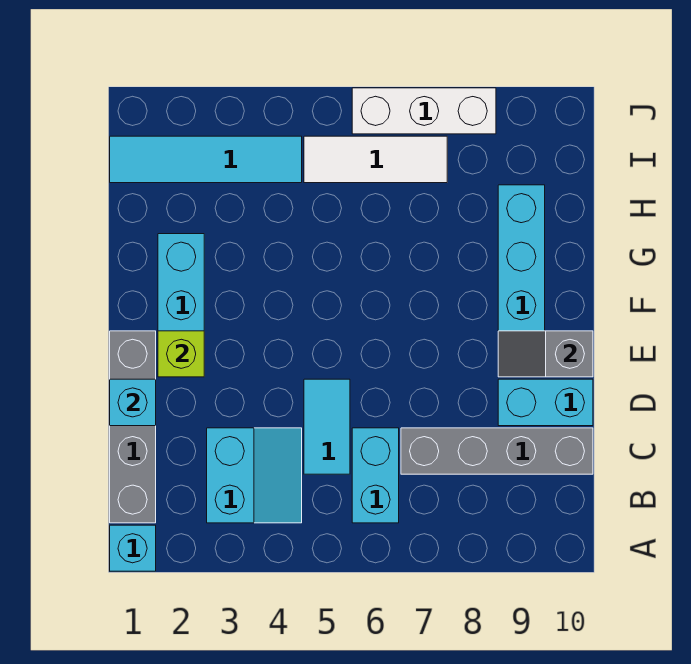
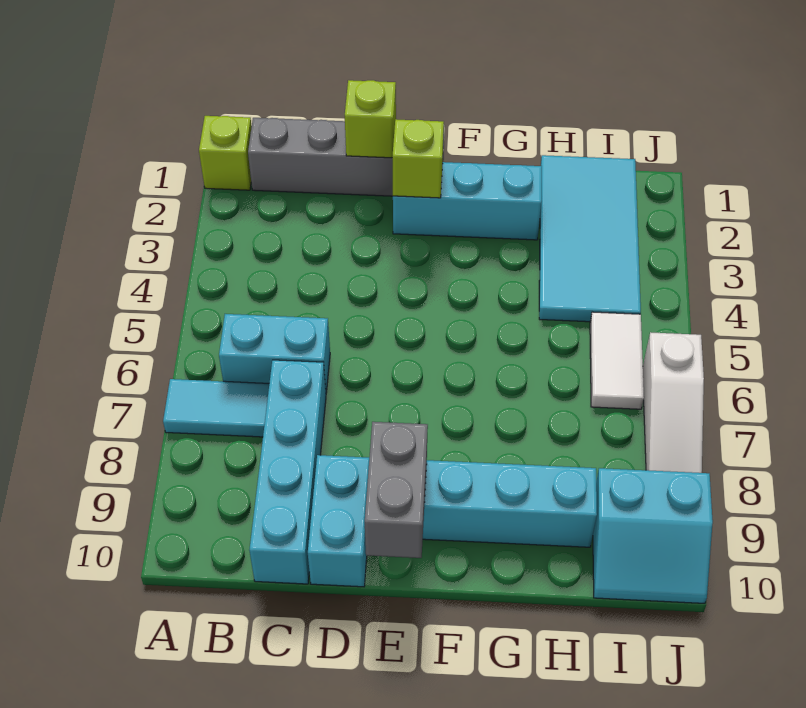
cyan 1x1 brick [110,525,156,571] -> lime 1x1 brick [199,116,252,190]
cyan 2x2 slope [207,428,302,523] -> cyan 2x2 slope moved to [593,468,713,603]
cyan 1x2 tile [304,379,350,474] -> cyan 1x2 tile moved to [163,379,269,437]
grey 1x4 brick [401,428,593,474] -> cyan 1x4 brick [249,360,326,584]
cyan 1x1 brick [110,379,156,426] -> lime 1x1 brick [345,80,396,158]
grey 1x2 slope [498,331,593,377] -> grey 1x2 brick [365,422,428,558]
cyan 1x4 tile [110,136,302,183] -> cyan 2x4 tile [539,155,641,322]
white 1x3 tile [304,136,447,183] -> white 1x2 tile [590,312,644,409]
white 1x3 brick [352,88,496,134] -> white 1x3 slope [643,332,704,473]

